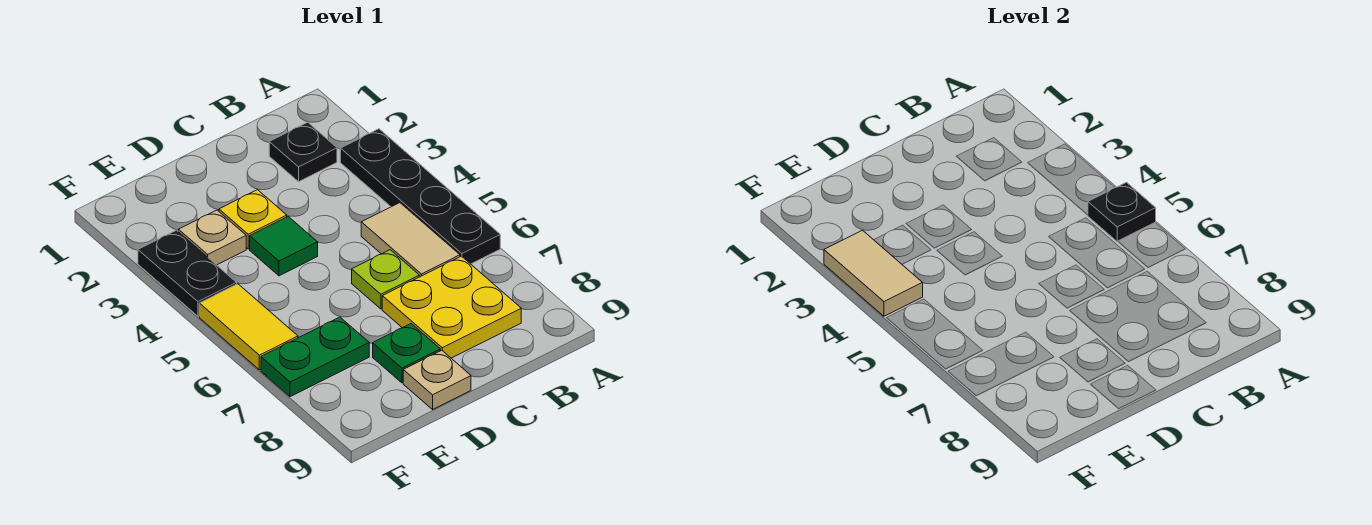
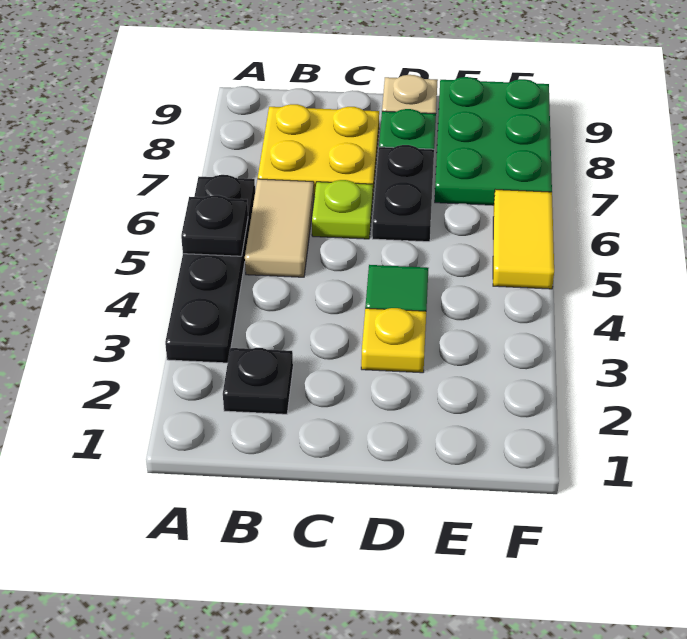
tan 1x1 plate [178,210,246,265] -> none
green 1x2 plate [261,317,369,397] -> green 2x3 plate [435,77,552,205]
black 1x2 plate [138,230,237,316] -> black 1x2 plate moved to [372,145,434,242]
tan 1x2 tile [824,230,923,316] -> none

